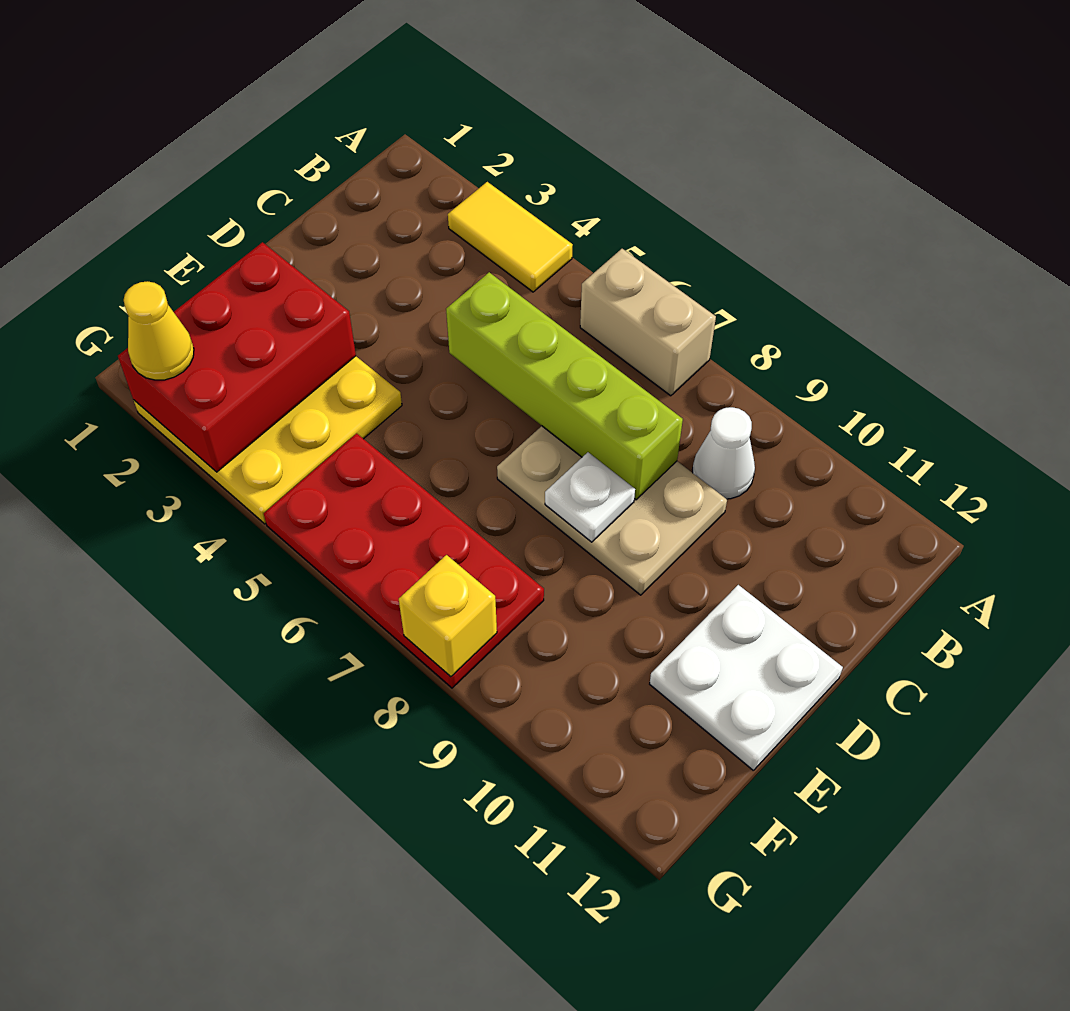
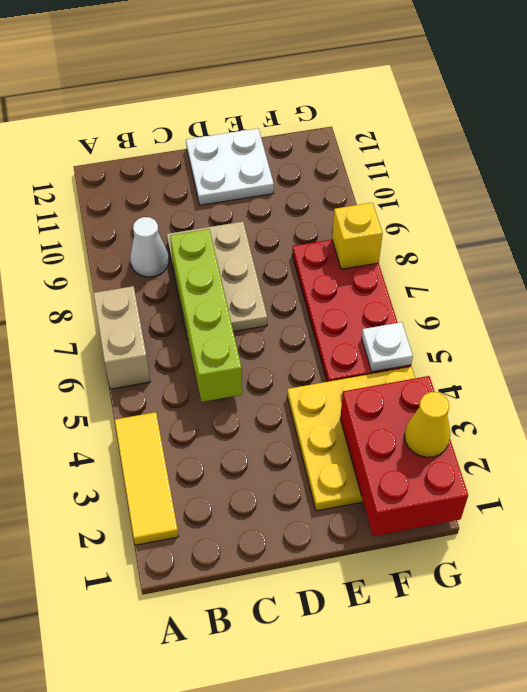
yellow 1x2 tile [448,182,573,292] -> yellow 1x3 tile [115,412,179,545]
white 1x1 plate [545,452,635,542] -> white 1x1 plate moved to [362,322,413,372]
red 2x3 brick [118,242,356,472] -> red 2x3 brick turned to [340,376,468,536]

